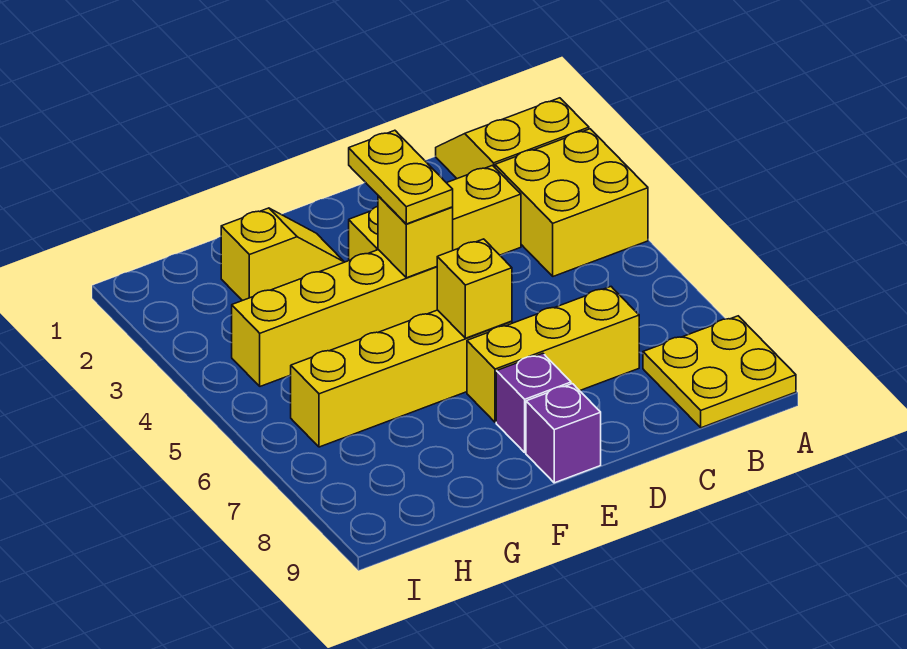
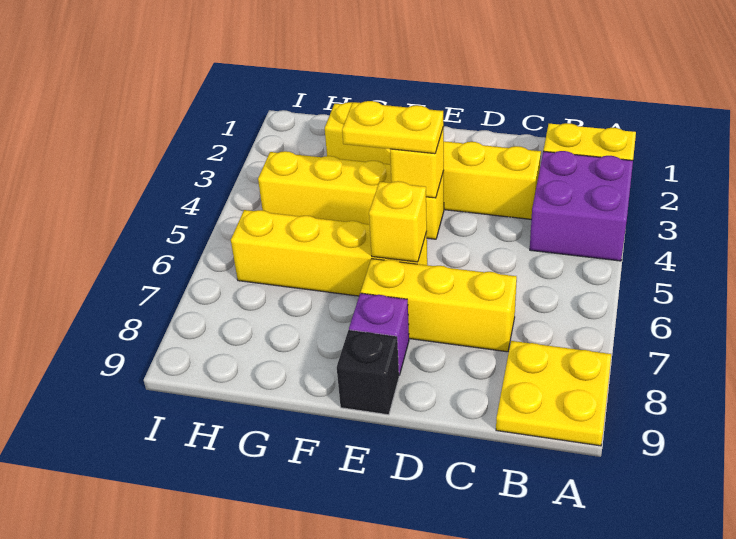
yellow 2x2 brick [495,129,648,276] -> purple 2x2 brick [530,151,633,261]
yellow 1x2 plate [349,130,453,224] -> yellow 1x2 plate turned to [342,101,444,154]
purple 1x1 brick [526,384,601,483] -> black 1x1 brick [337,330,399,415]

